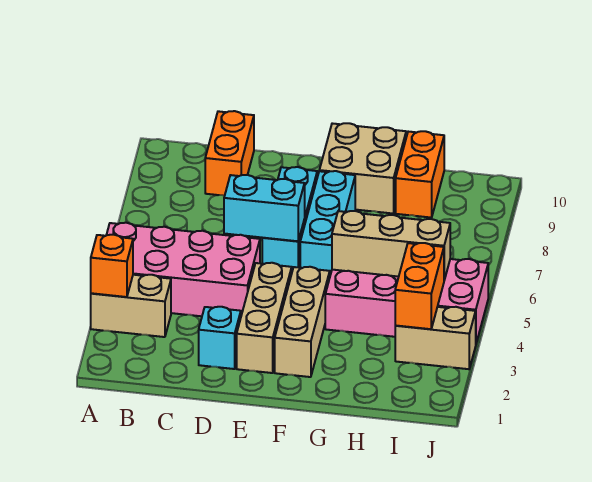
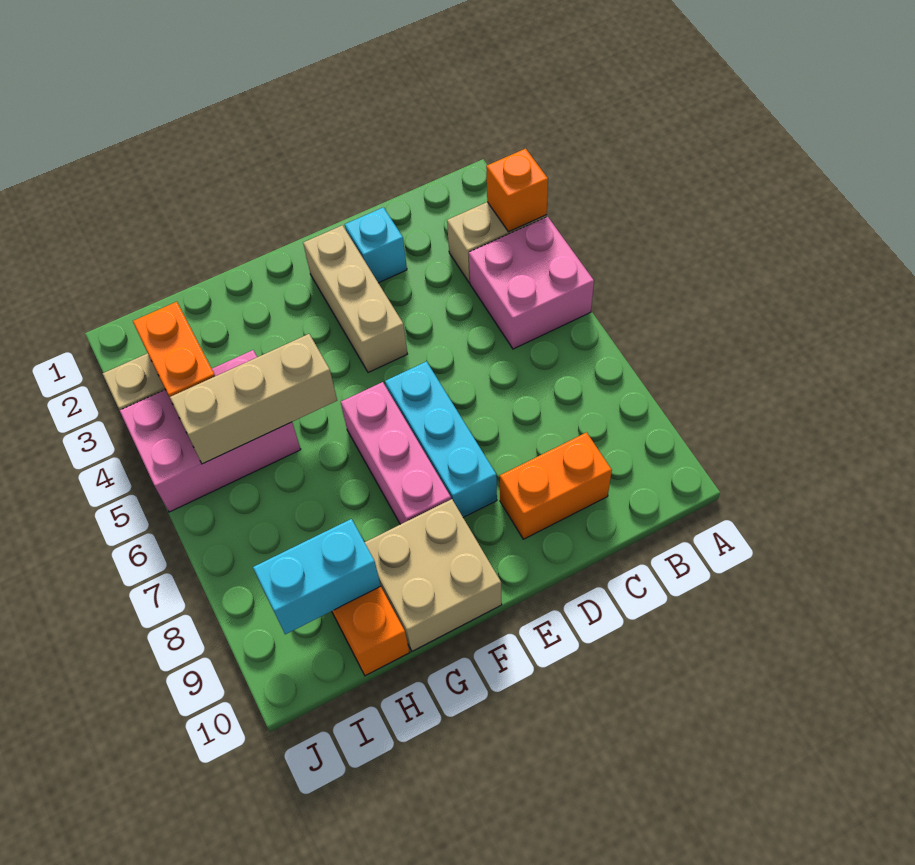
pink 2x4 brick [107,223,260,316] -> pink 2x2 brick [469,217,594,349]
orange 1x2 brick [205,111,254,196] -> orange 1x2 brick turned to [500,432,612,539]
cyan 1x2 brick [224,175,305,241] -> cyan 1x2 brick moved to [253,519,381,634]
tan 1x3 brick [275,267,330,377] -> none
cyan 1x3 brick [300,171,355,275] -> pink 1x3 brick [341,382,451,524]
pink 2x4 brick [325,259,488,343] -> pink 2x3 brick [120,350,301,512]

